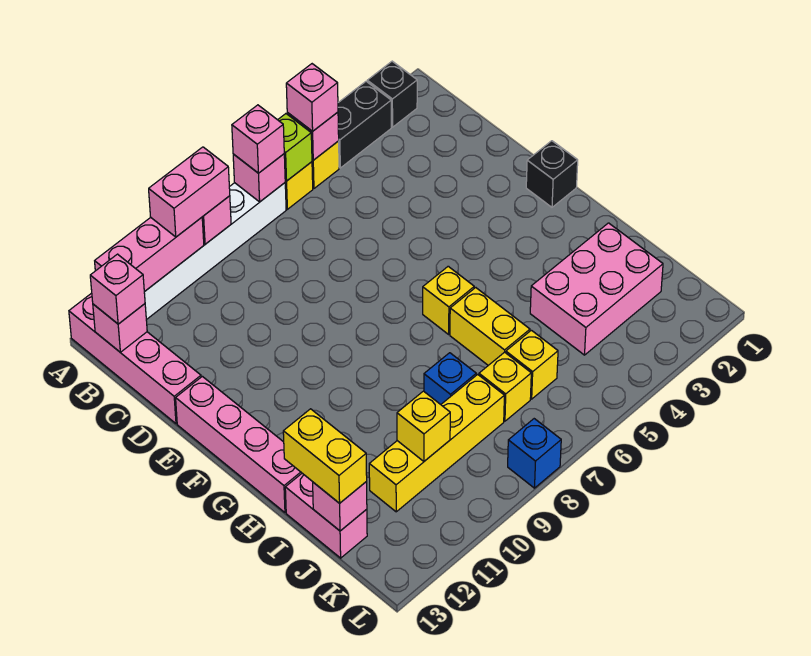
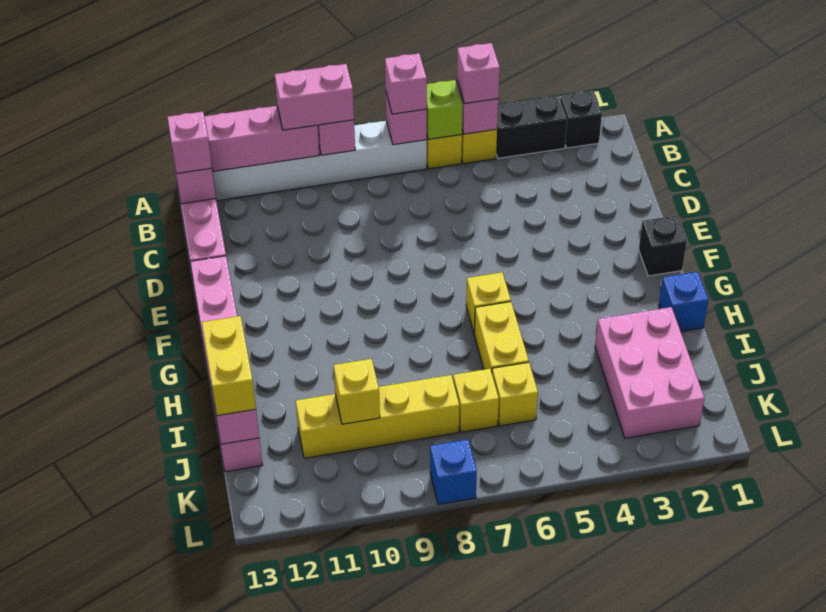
pink 2x3 brick [530,223,663,355] -> pink 2x3 brick turned to [595,307,704,438]
blue 1x1 brick [424,353,476,404] -> blue 1x1 brick moved to [659,272,708,332]

